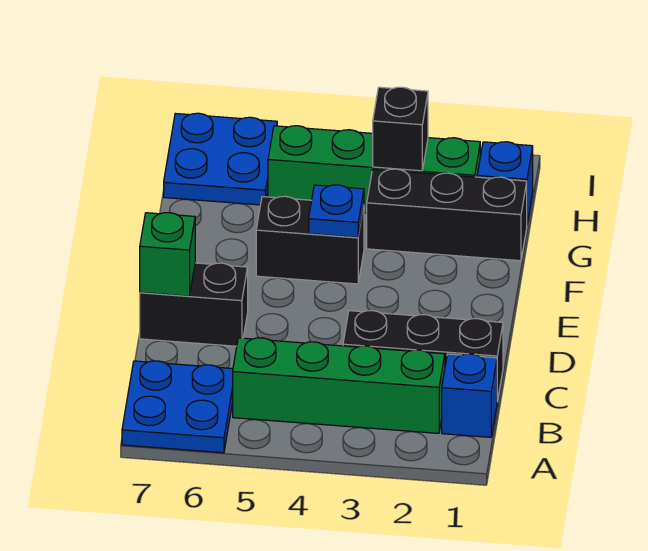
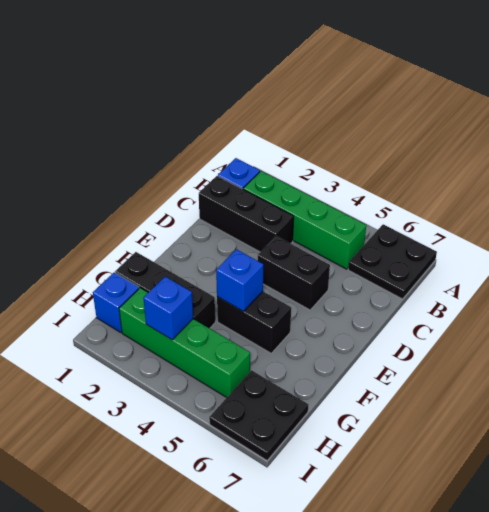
blue 2x2 plate [122,361,233,453] -> black 2x2 plate [348,224,437,299]
black 1x2 brick [140,263,248,346] -> black 1x2 brick moved to [258,236,330,310]
green 1x1 brick [140,213,195,296] -> none
blue 1x1 plate [309,185,364,237] -> blue 1x1 brick [216,249,263,311]
black 1x1 brick [373,87,428,171] -> blue 1x1 brick [143,277,193,340]
blue 2x2 plate [164,113,277,205] -> black 2x2 plate [209,370,308,460]

